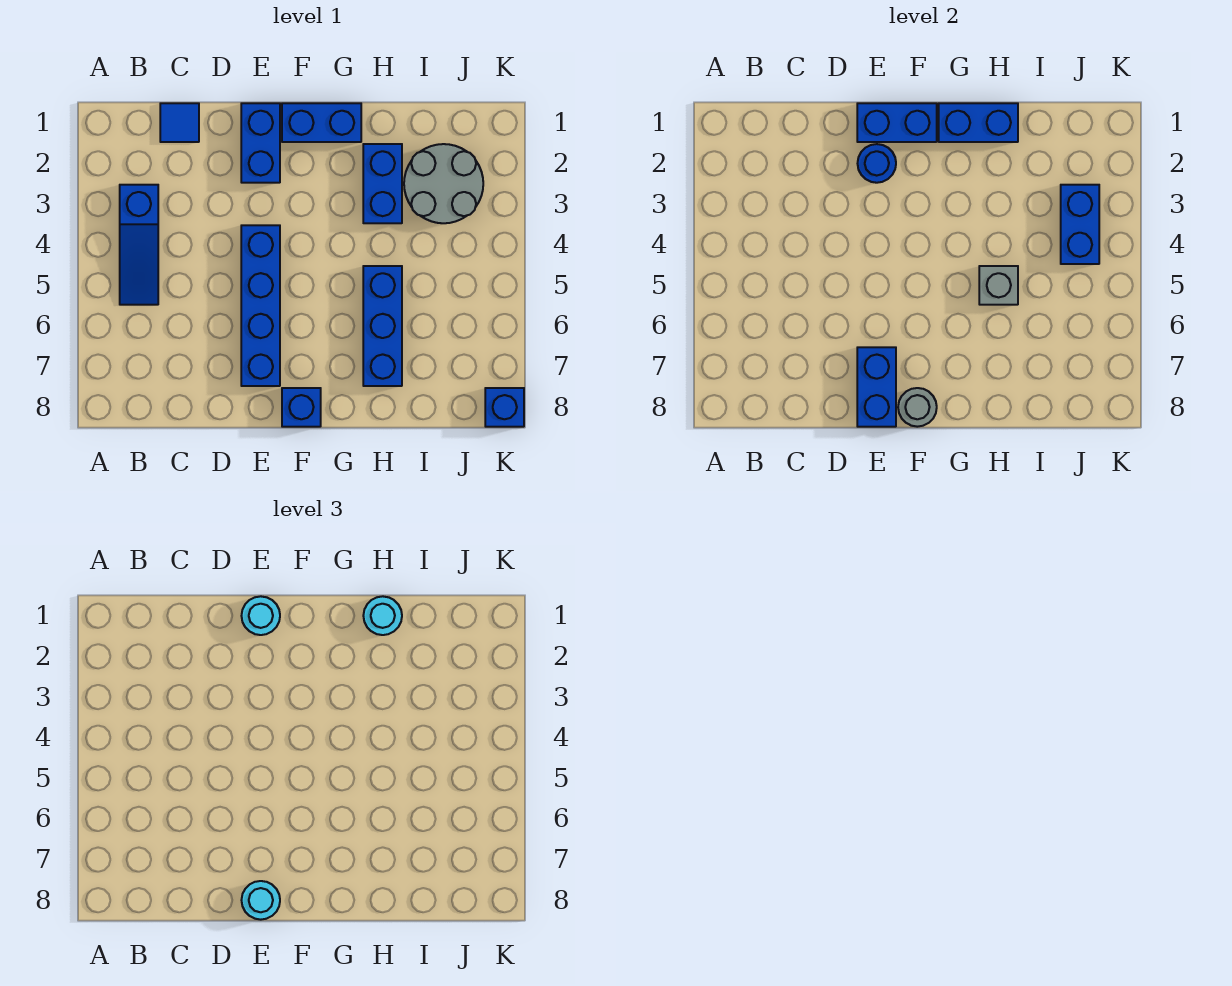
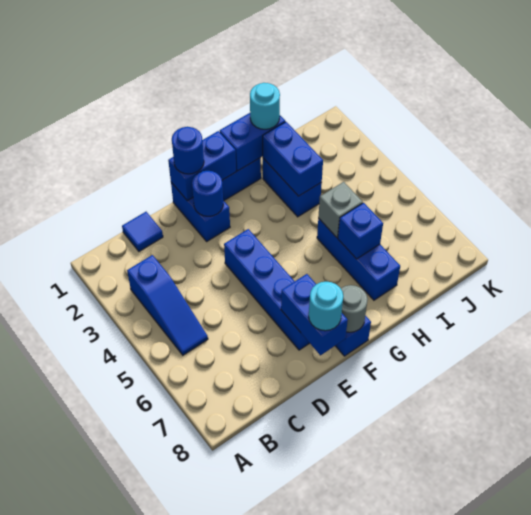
cyan 1x1 round brick [242,596,280,635] -> blue 1x1 round brick [172,127,204,174]
grey 2x2 round brick [404,144,483,223] -> none
blue 1x2 brick [1061,185,1099,264] -> blue 1x2 brick moved to [263,122,323,196]
blue 1x1 brick [485,388,524,427] -> blue 1x1 brick moved to [338,203,383,259]

